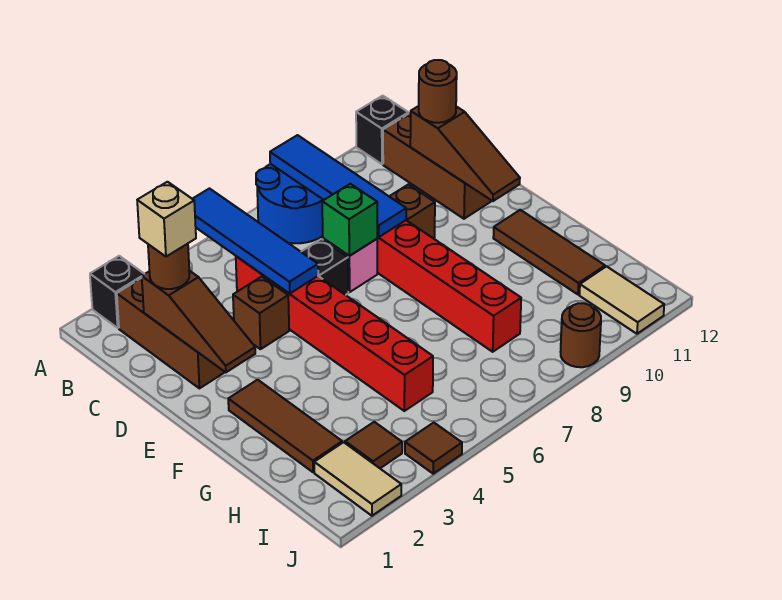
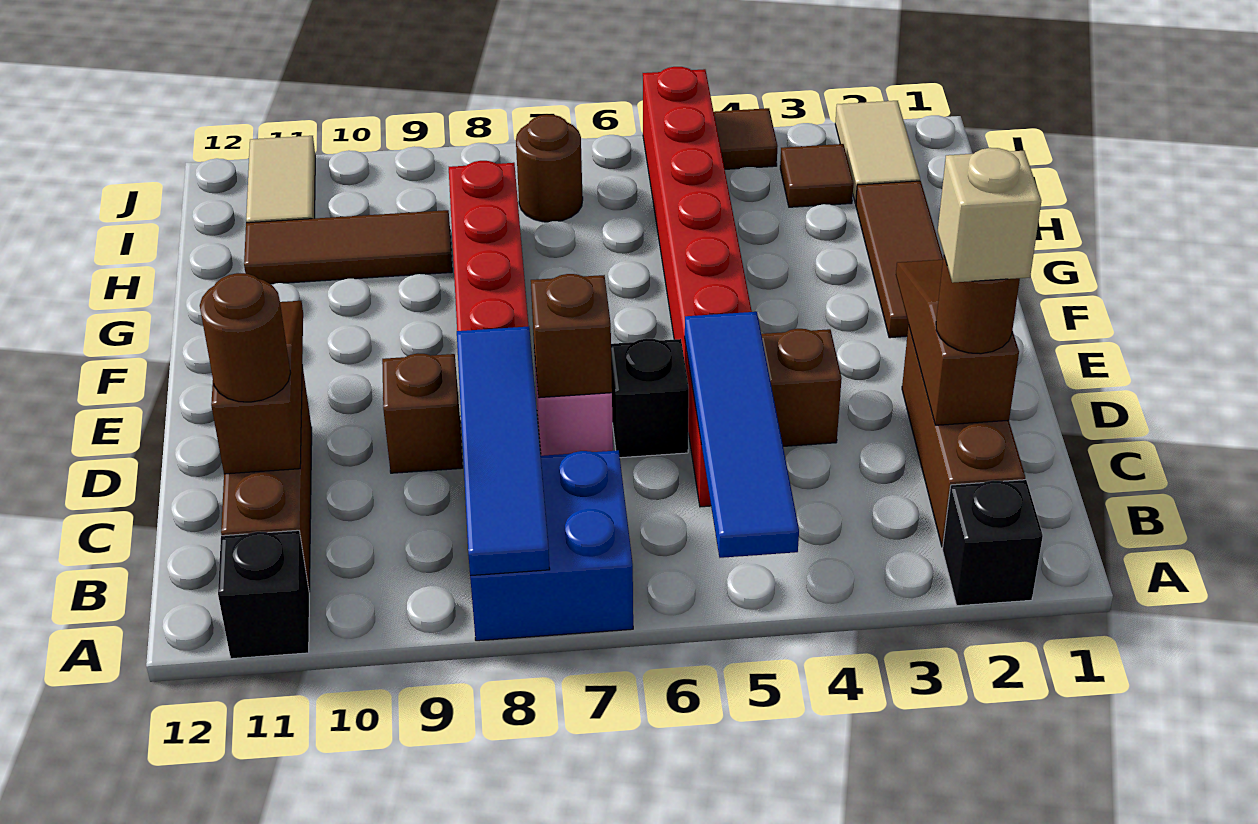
blue 2x2 round brick [256,164,323,243] -> blue 2x2 brick [470,450,633,641]
red 1x6 brick [236,256,433,411] -> red 1x8 brick [643,67,752,507]
green 1x1 brick [322,184,377,256] -> brown 1x1 brick [531,274,612,398]
brown 1x3 tile [493,210,605,295] -> brown 1x3 tile turned to [244,210,452,284]
brown 1x1 round brick [561,303,601,367] -> brown 1x1 round brick moved to [516,114,583,222]

